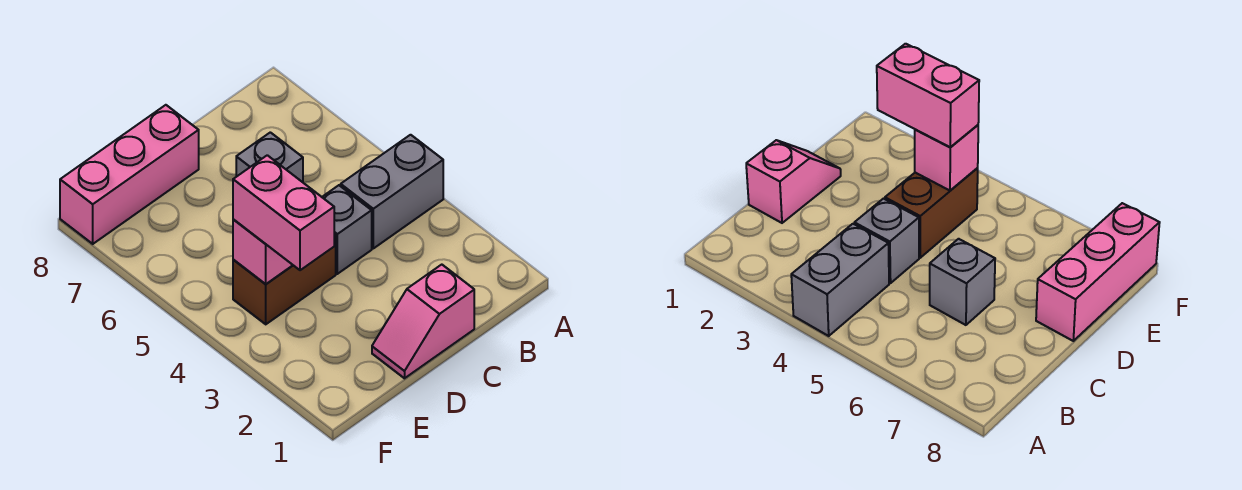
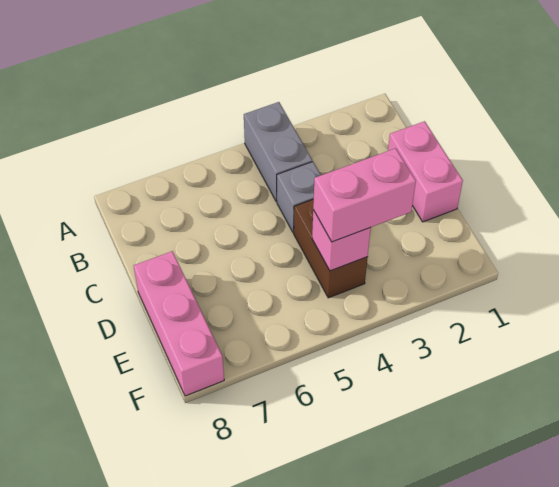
pink 1x2 slope [372,265,474,378] -> pink 1x2 brick [388,121,463,222]
grey 1x1 brick [236,132,303,182] -> none

